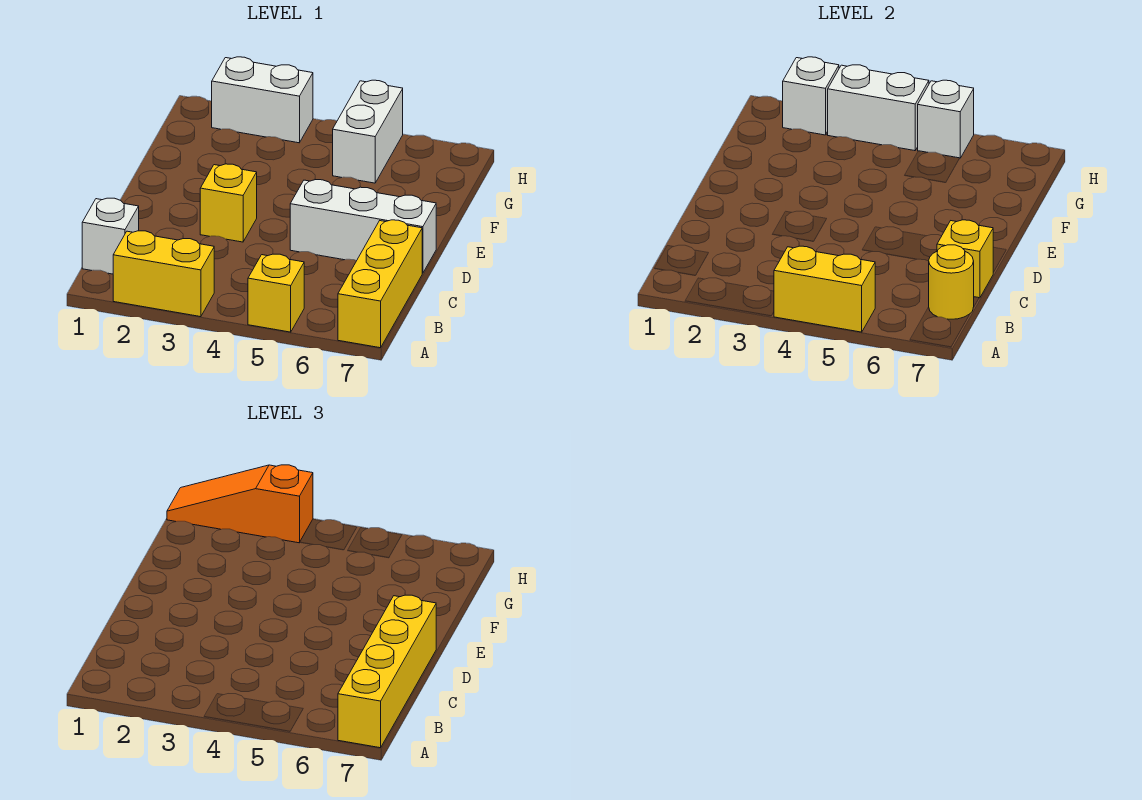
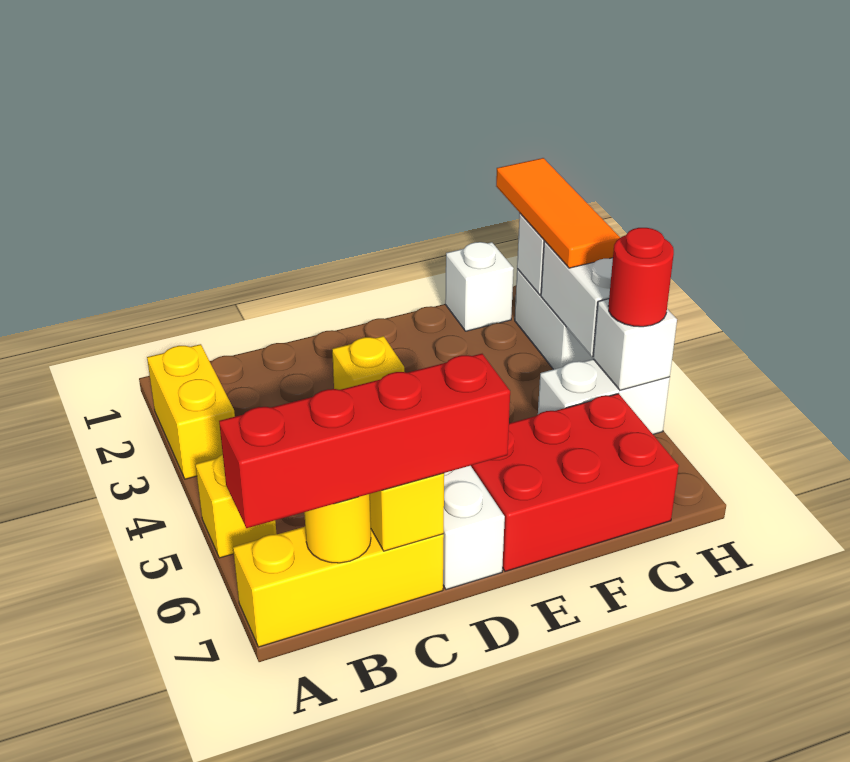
yellow 1x2 brick [774,246,875,332] -> none
yellow 1x4 brick [338,595,436,748] -> red 1x4 brick [219,354,510,528]
white 1x1 brick [82,198,139,274] -> white 1x1 brick moved to [445,242,514,331]
none -> red 2x3 brick [471,394,679,571]
orange 1x3 slope [167,465,313,543] -> orange 1x3 tile [496,158,620,268]
none -> red 1x1 round brick [609,228,674,327]

